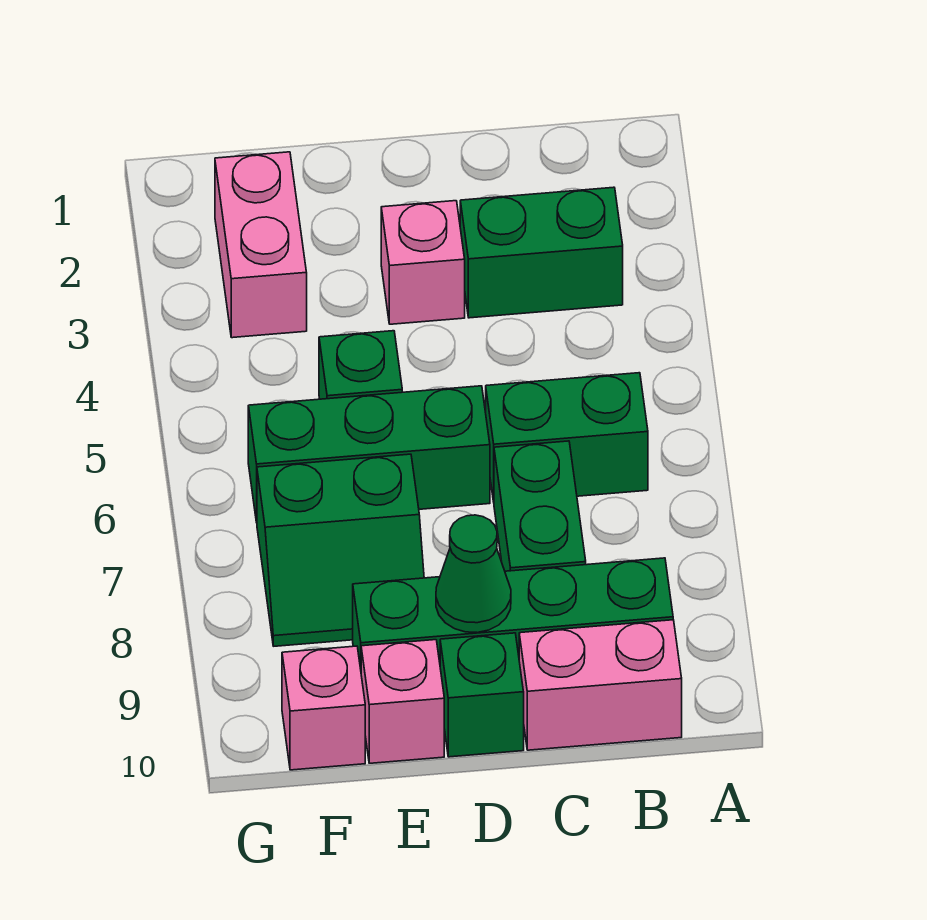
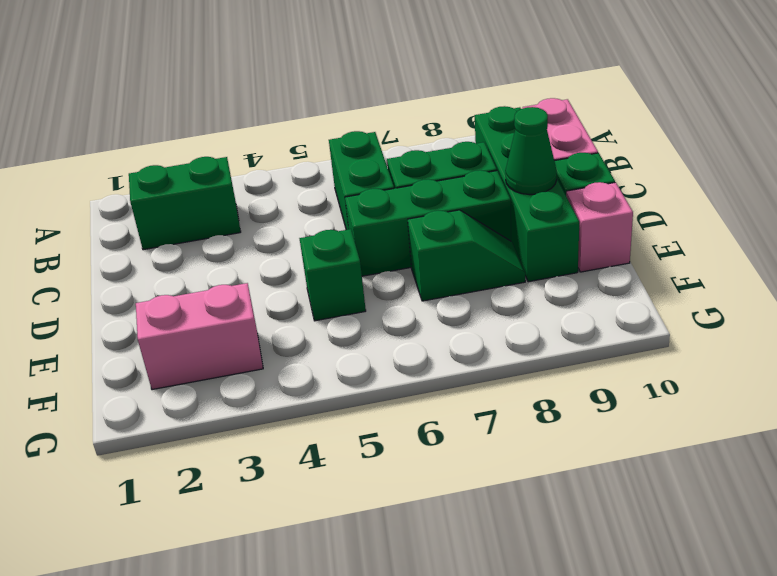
green 1x2 brick [460,187,623,318] -> green 1x2 brick turned to [129,157,241,250]
pink 1x1 brick [381,201,465,324] -> none
green 1x3 brick [248,386,490,523] -> green 1x3 brick turned to [345,170,511,276]
green 2x2 slope [257,454,424,646] -> green 1x2 slope [408,210,525,301]
pink 1x1 brick [282,646,365,770] -> none

